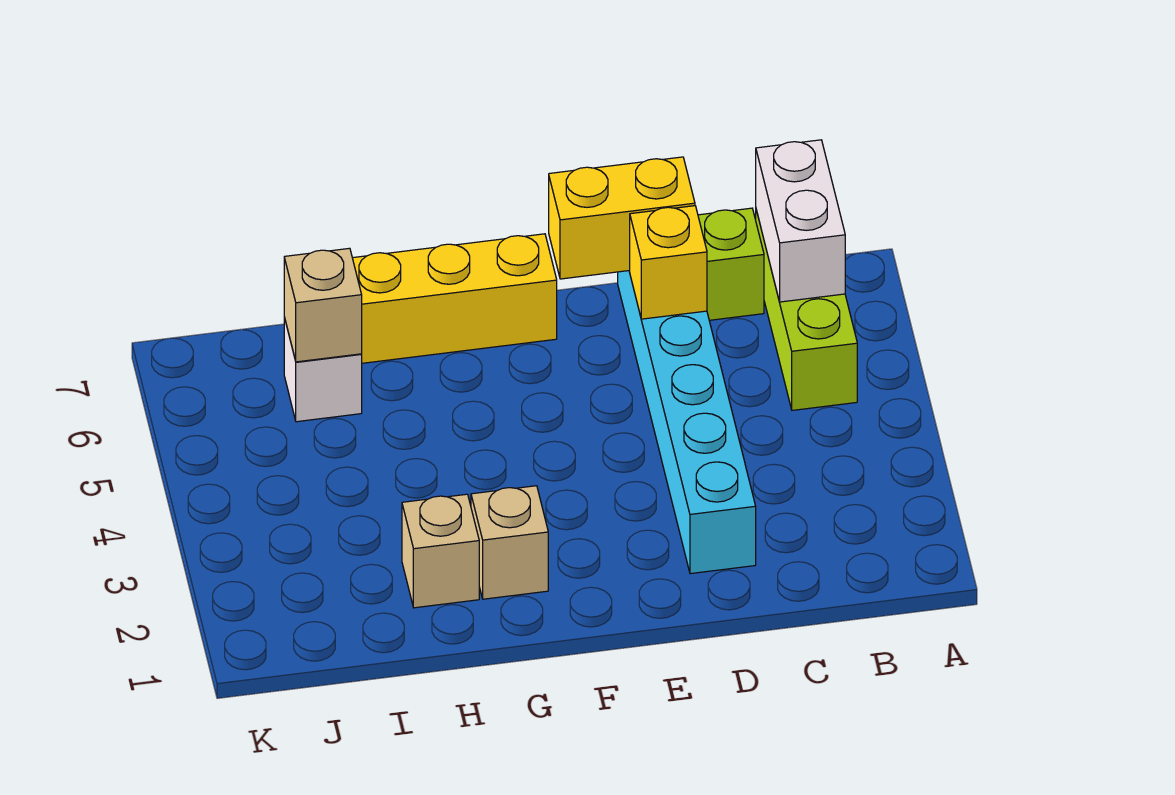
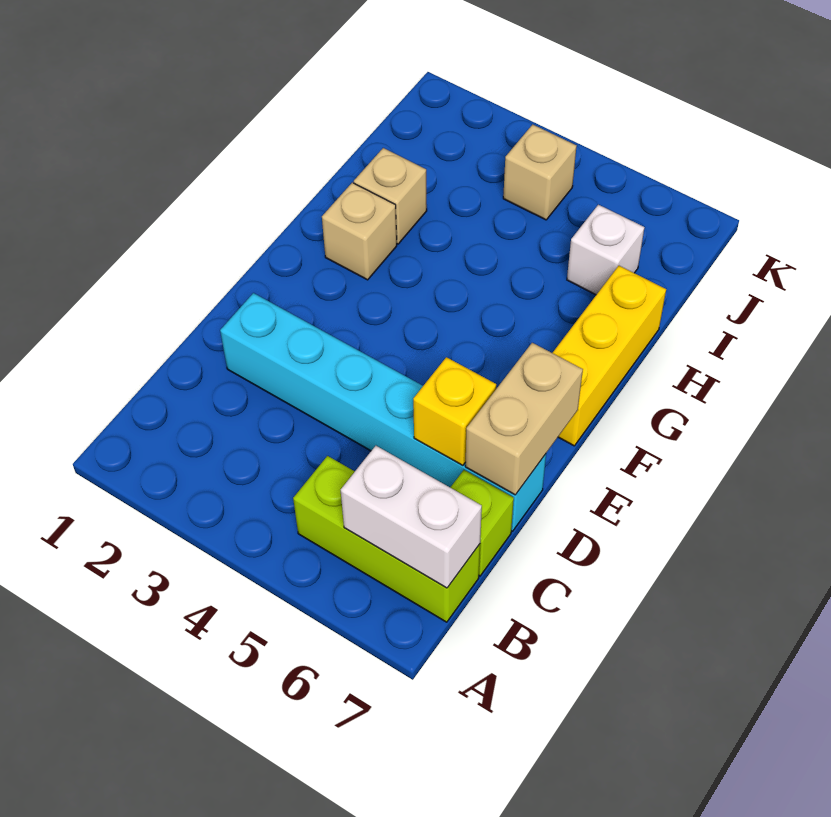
yellow 1x2 brick [549,157,695,279] -> tan 1x2 brick [465,343,583,495]
tan 1x1 brick [284,248,362,362] -> tan 1x1 brick moved to [503,124,577,220]

